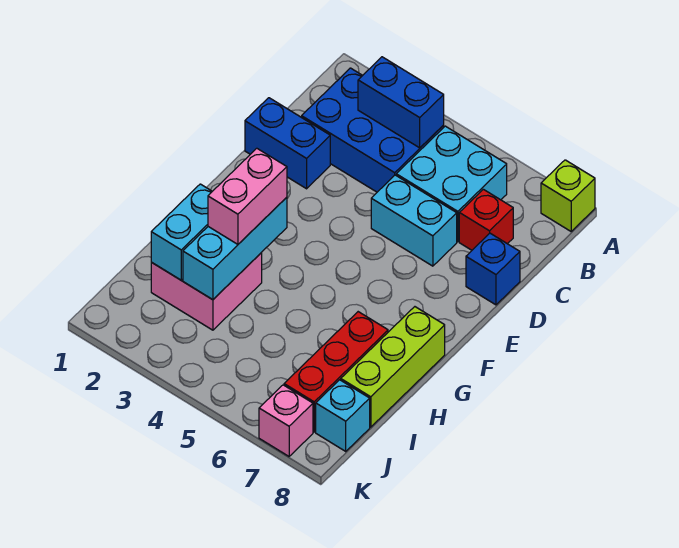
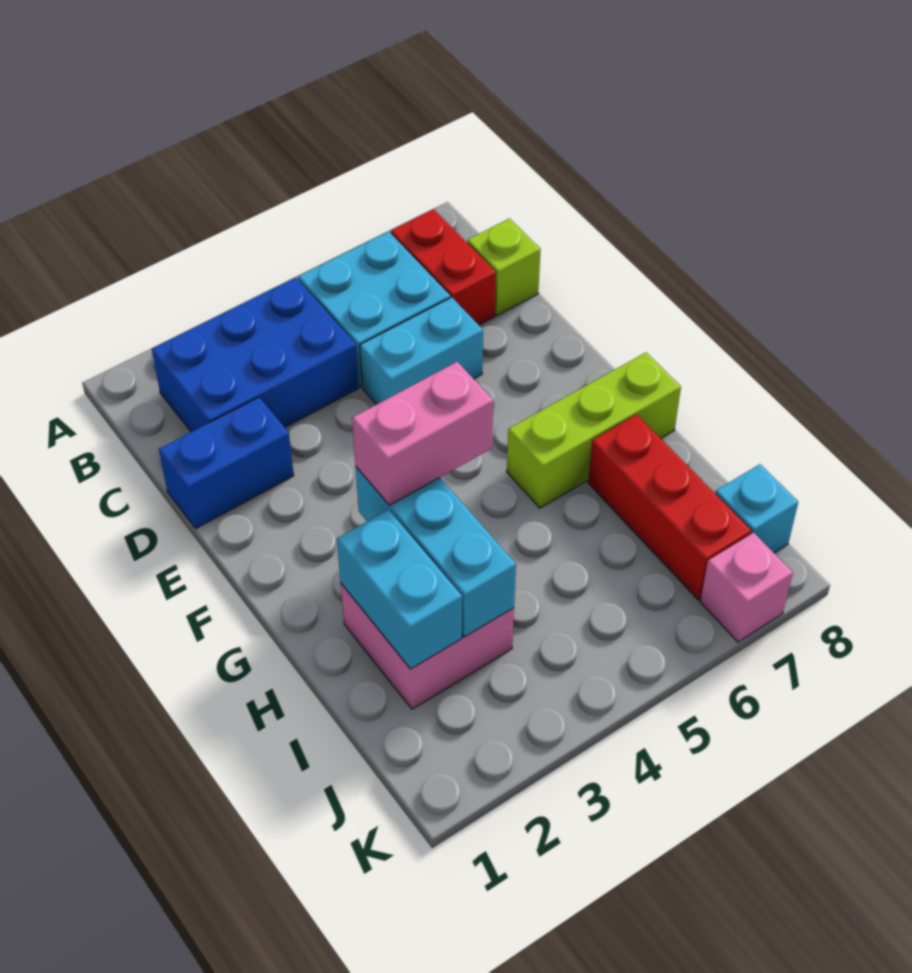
lime 1x1 brick [541,160,595,231] -> lime 1x1 brick moved to [467,219,541,315]
blue 1x2 brick [358,57,444,148] -> none
red 1x1 brick [459,189,513,250] -> red 1x2 brick [391,209,496,325]
blue 1x1 brick [466,233,520,305] -> none
pink 1x2 brick [208,148,287,244] -> pink 1x2 brick turned to [352,362,493,505]
lime 1x3 brick [341,307,445,427] -> lime 1x3 brick turned to [507,353,681,508]

